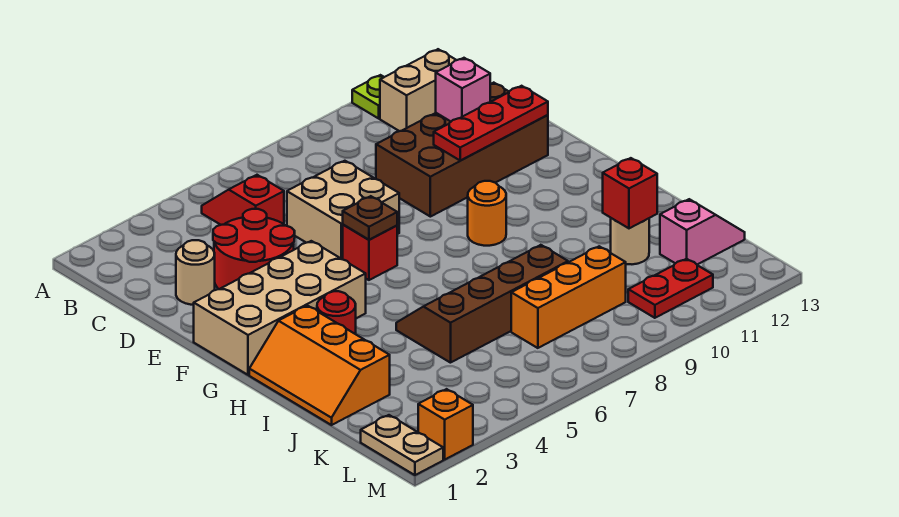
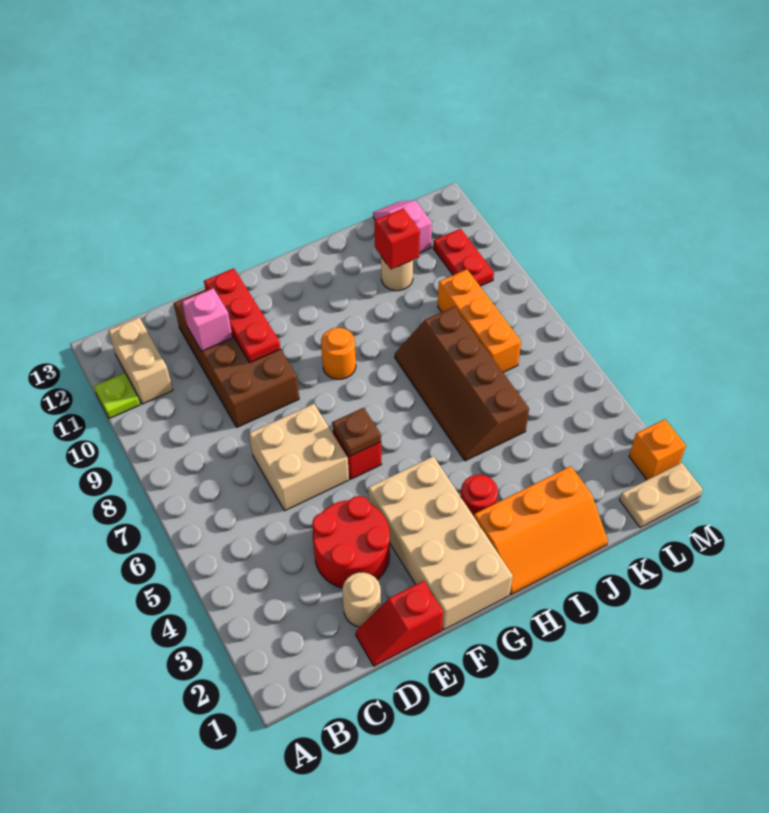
red 1x2 slope [202,175,284,225] -> red 1x2 slope moved to [356,581,443,666]

